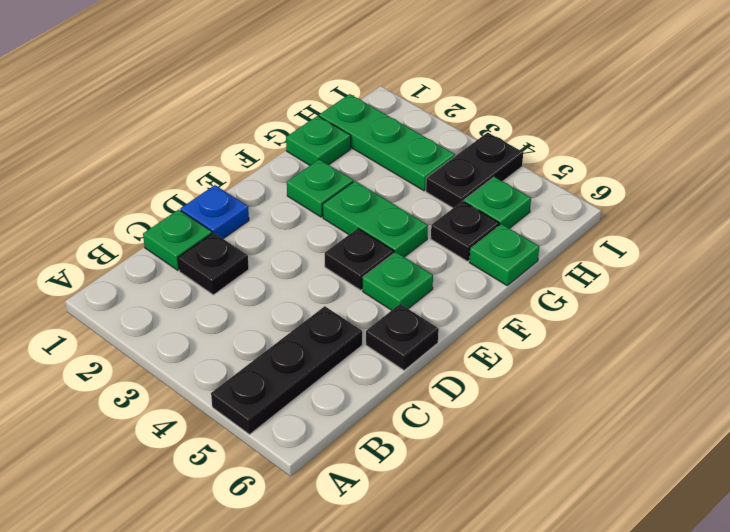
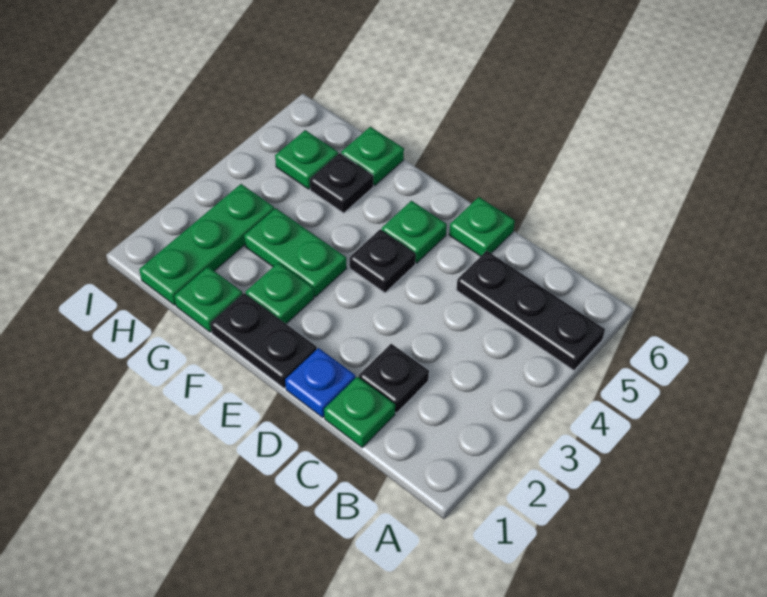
black 1x1 plate [366,304,439,370] -> green 1x1 plate [449,197,515,256]
green 1x2 plate [323,181,428,257] -> green 1x2 plate turned to [244,208,347,297]
black 1x2 plate [426,132,523,208] -> black 1x2 plate moved to [210,293,317,388]

